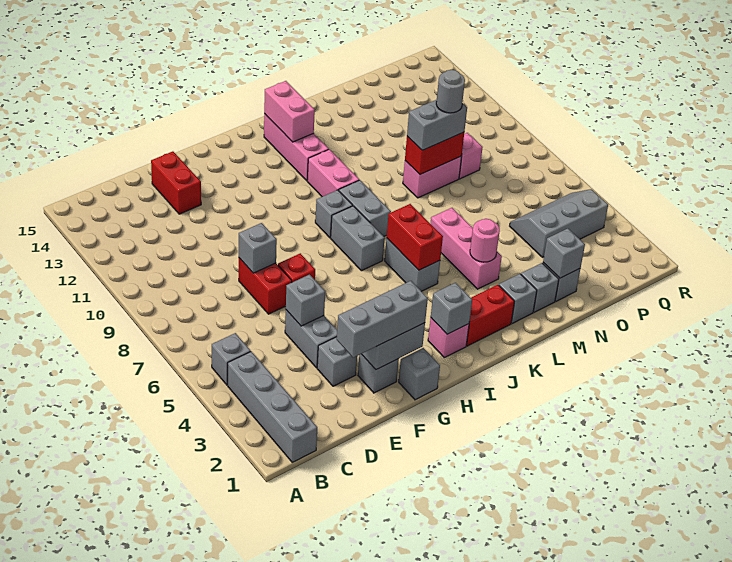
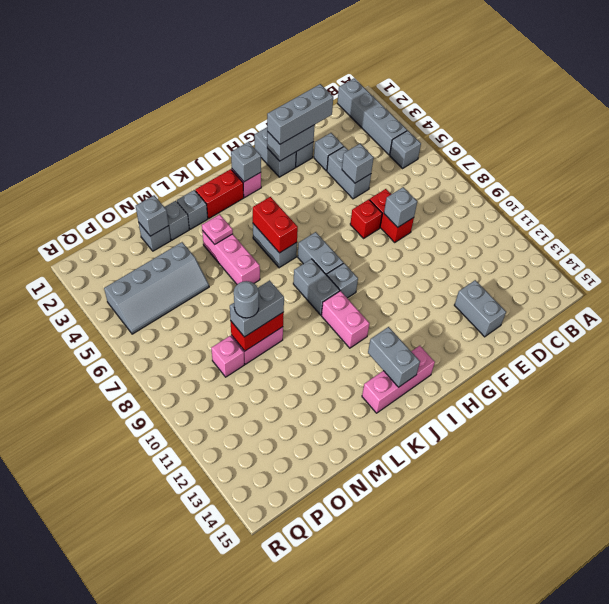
red 1x2 brick [151,151,201,214] -> grey 1x2 brick [454,280,506,337]
grey 1x1 brick [399,348,440,400] -> grey 1x2 brick [254,128,296,177]
pink 1x3 brick [264,114,329,181] -> pink 1x3 brick turned to [362,346,435,413]
pink 1x2 brick [264,81,315,142] -> grey 1x2 brick [368,327,420,387]
pink 1x1 round brick [470,219,500,262] -> pink 1x1 plate [202,214,233,244]
grey 2x3 slope [510,189,608,257] -> grey 2x4 slope [104,242,209,334]

